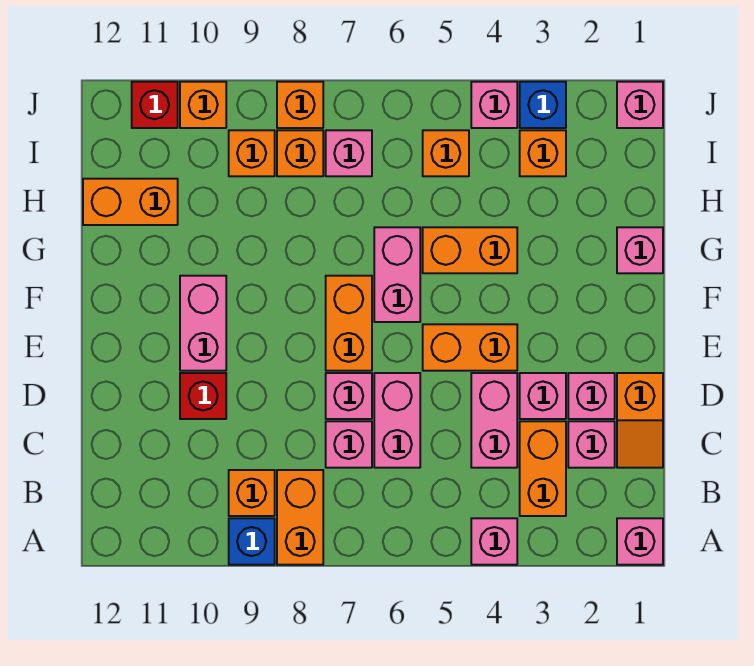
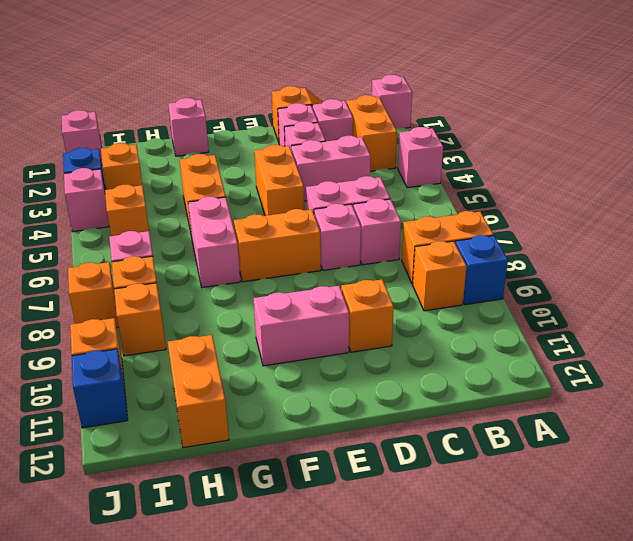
orange 1x2 brick [520,421,566,516] -> orange 1x2 brick turned to [347,95,397,171]
red 1x1 brick [180,373,226,419] -> orange 1x1 brick [341,279,394,352]
pink 1x2 brick [374,227,420,322] -> pink 1x2 brick turned to [188,197,240,288]
red 1x1 brick [132,82,178,128] -> blue 1x1 brick [72,349,128,428]

